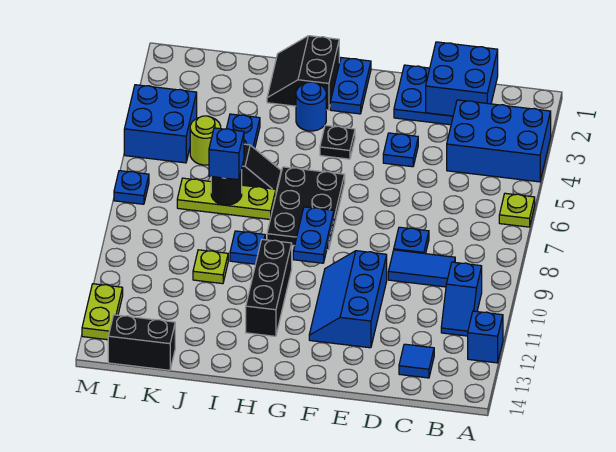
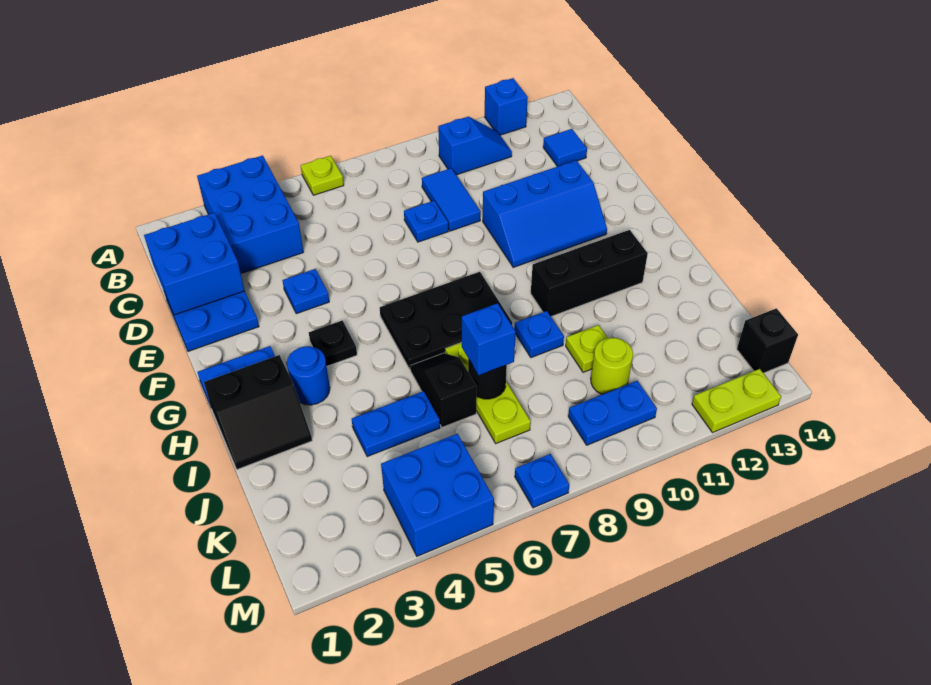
blue 1x2 plate [293,207,334,263] -> blue 1x2 plate moved to [568,381,657,445]
lime 1x1 round brick [190,116,221,165] -> lime 1x1 round brick moved to [591,338,633,394]
black 1x2 brick [108,315,175,370] -> black 1x1 brick [737,308,798,373]

